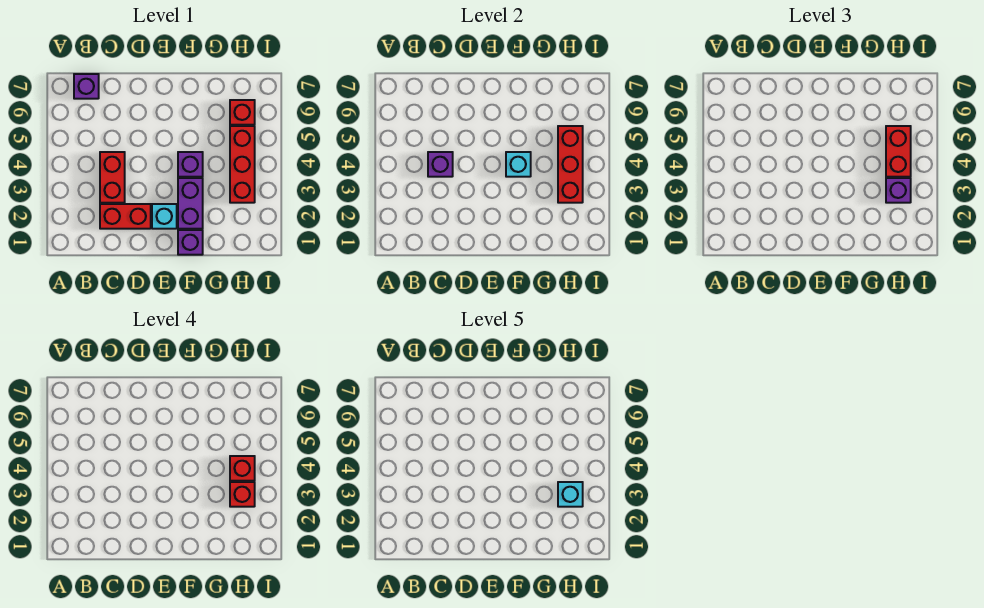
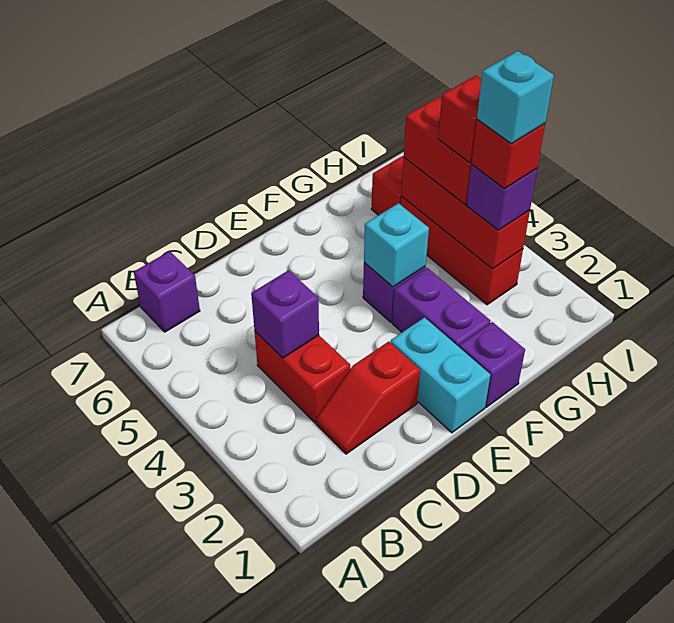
red 1x2 brick [100,204,151,229] -> red 1x2 slope [316,342,420,454]
cyan 1x1 brick [152,204,177,229] -> cyan 1x2 brick [391,318,490,433]

